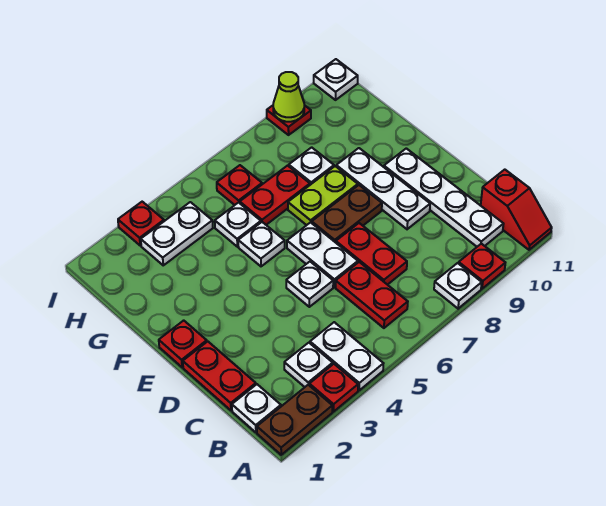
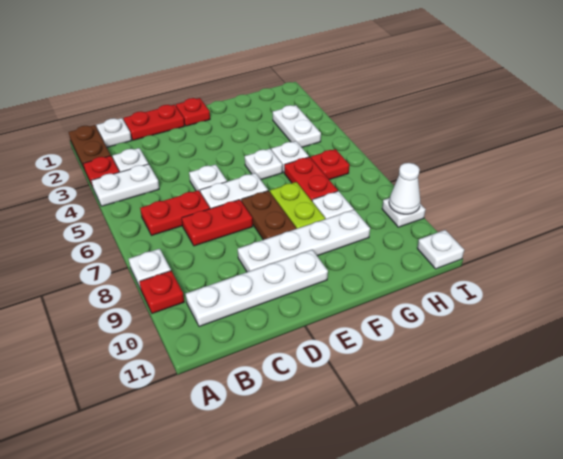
red 1x2 slope [481,170,552,250] -> none
white 1x3 plate [336,148,430,229] -> white 1x4 plate [238,210,370,272]
red 1x1 plate [118,202,164,246] -> none
red 1x1 plate [267,105,311,135] -> white 1x1 plate [382,198,426,227]
lime 1x1 cone [273,72,304,122] -> white 1x1 cone [389,163,420,214]

